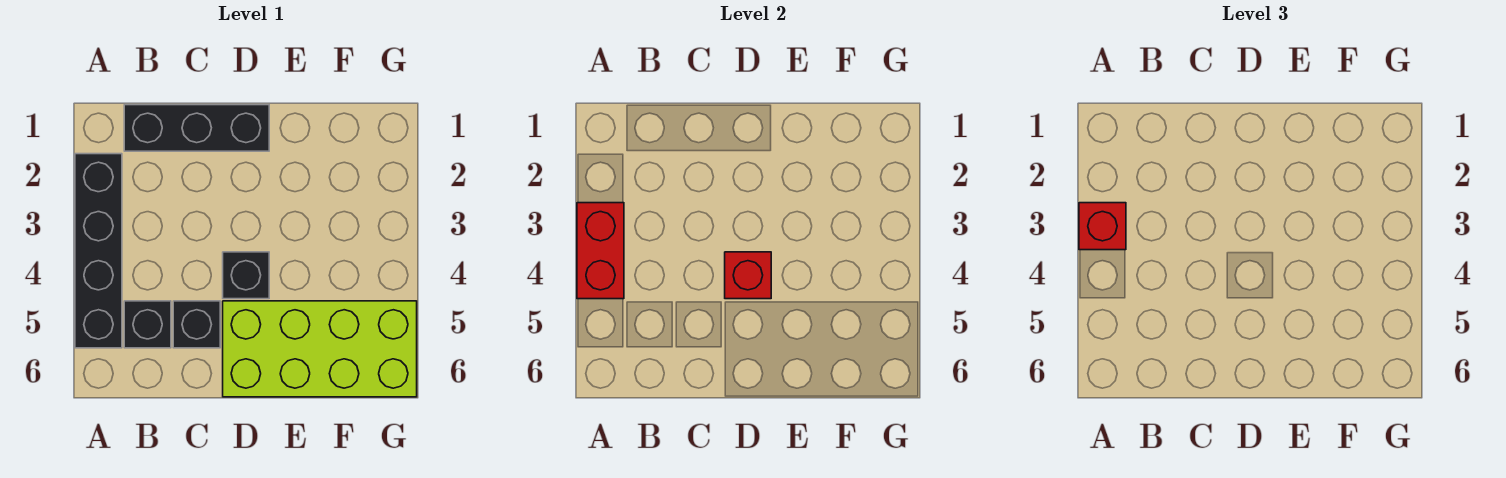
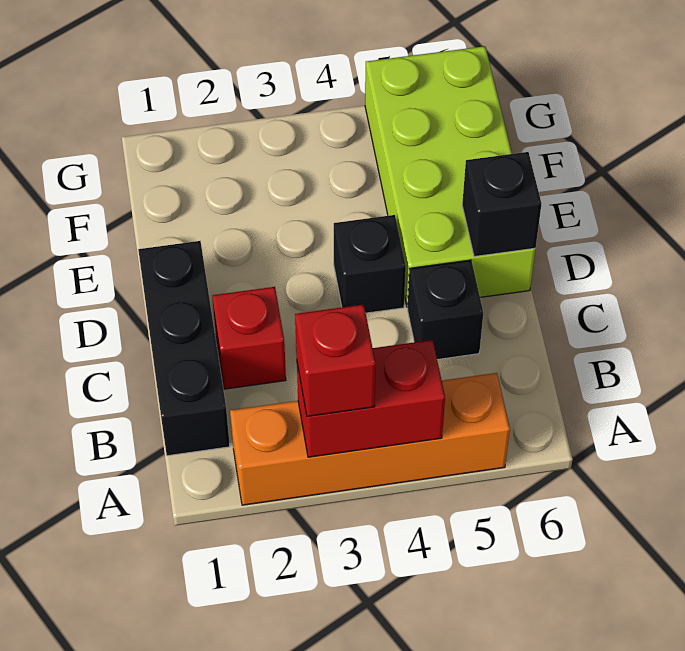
black 1x4 brick [75,154,122,348] -> orange 1x4 brick [230,373,510,505]
black 1x1 brick [124,301,171,348] -> black 1x1 brick moved to [462,152,541,257]
red 1x1 brick [725,252,771,299] -> red 1x1 brick moved to [212,287,286,389]

